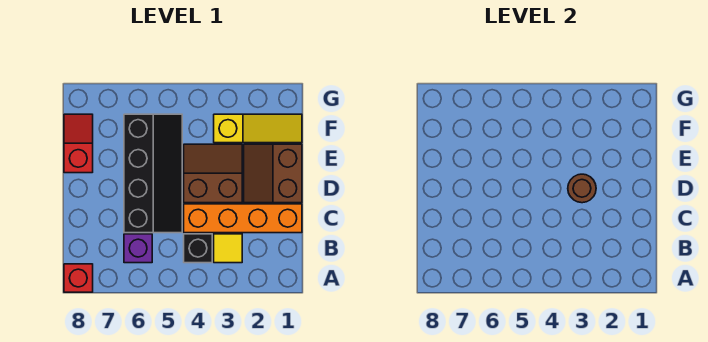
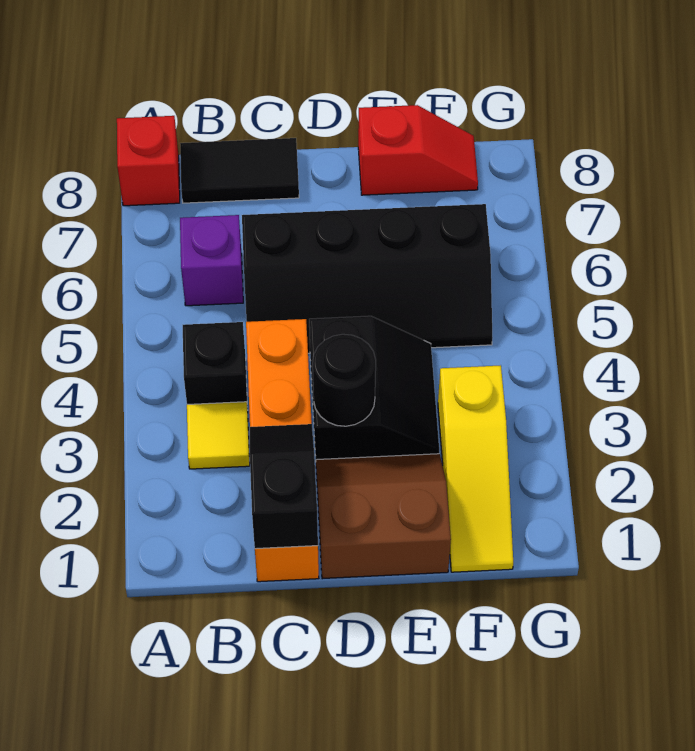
none -> black 1x2 tile [180,138,299,203]
none -> black 1x2 slope [250,424,318,549]
brown 2x2 slope [184,144,242,203] -> black 2x2 slope [309,316,439,460]
brown 1x1 round brick [568,174,596,203] -> black 1x1 round brick [313,334,376,426]

